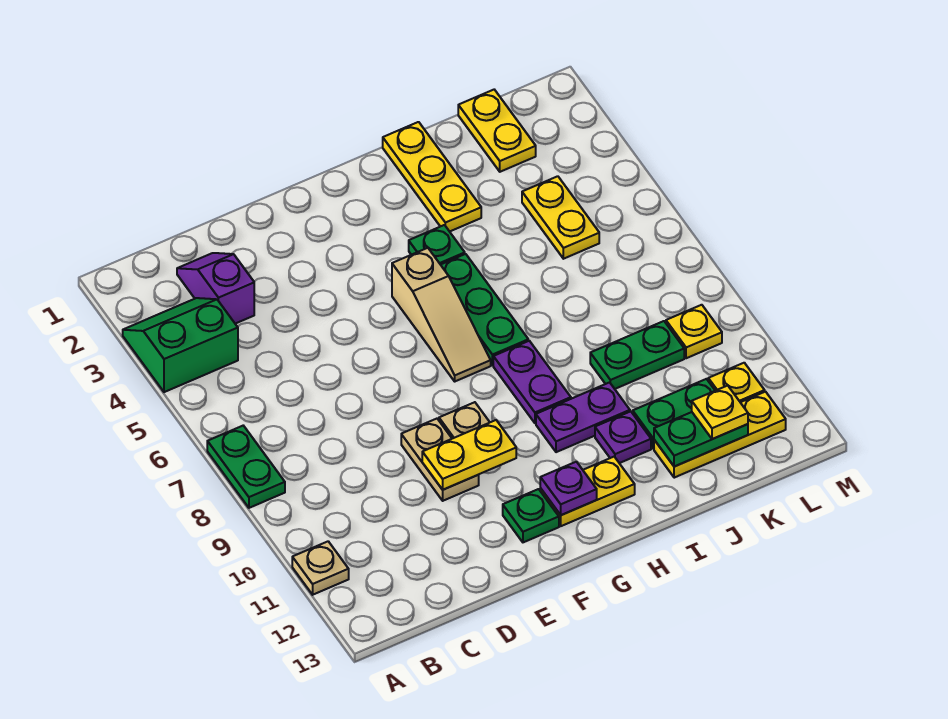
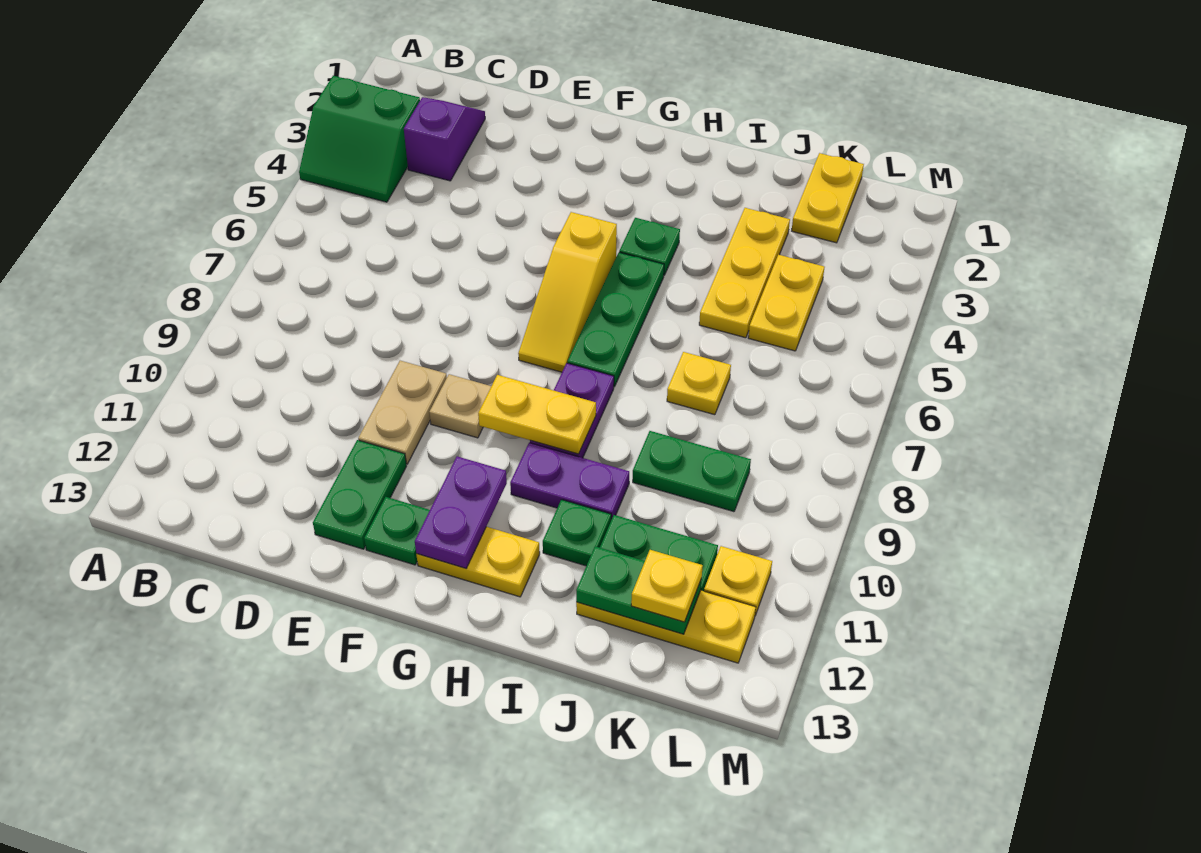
green 2x2 slope [123,298,238,392] -> green 2x2 slope turned to [299,76,420,202]
green 1x2 plate [207,426,285,508] -> green 1x2 plate moved to [313,440,406,549]
tan 1x1 plate [292,541,349,595] -> none
yellow 1x2 plate [422,420,516,490] -> yellow 1x2 plate moved to [478,375,596,454]
tan 1x3 slope [392,248,491,381] -> yellow 1x3 slope [518,212,617,372]
purple 1x1 plate [540,462,597,515] -> purple 1x2 plate [415,456,507,568]
yellow 1x3 plate [383,122,481,232] -> yellow 1x3 plate moved to [699,208,790,338]
purple 1x1 plate [595,411,651,463] -> green 1x1 plate [543,500,611,566]
yellow 1x1 plate [666,305,722,358] -> yellow 1x1 plate moved to [667,352,731,415]

